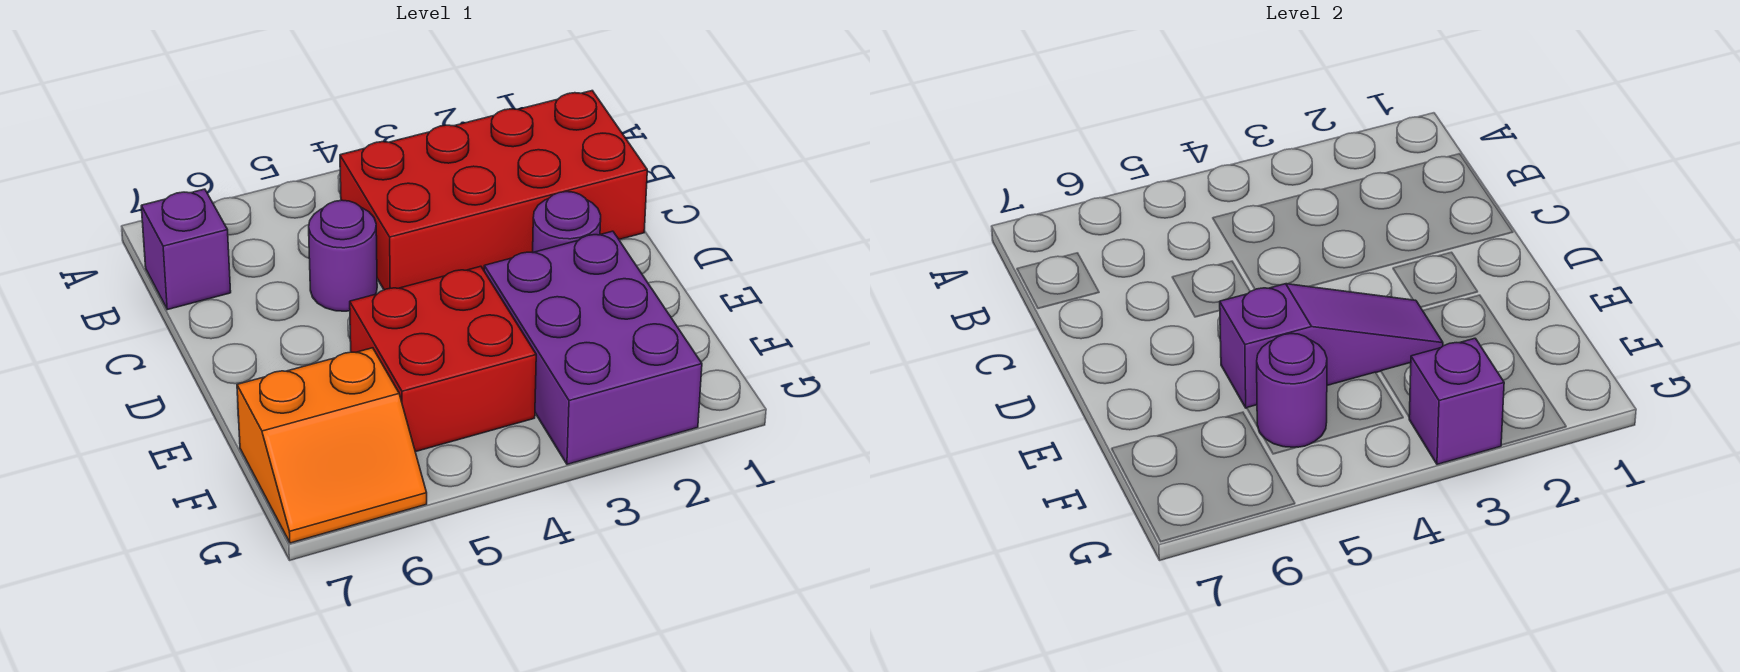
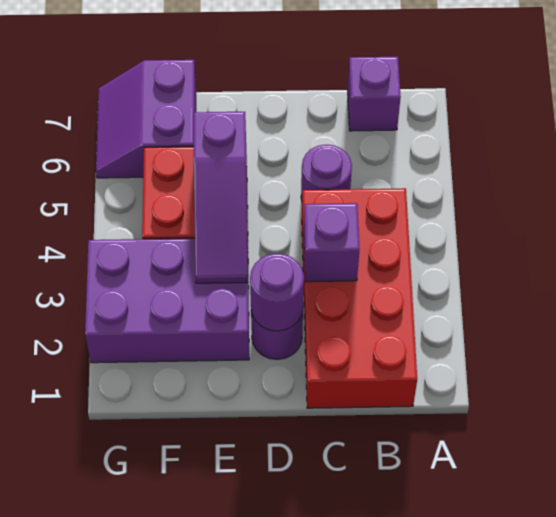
purple 1x1 round brick [1257,334,1327,447] -> purple 1x1 round brick moved to [250,254,304,331]
orange 2x2 slope [237,348,427,543] -> purple 2x2 slope [96,60,196,178]
purple 1x1 brick [1409,338,1504,464] -> purple 1x1 brick moved to [304,203,359,282]

